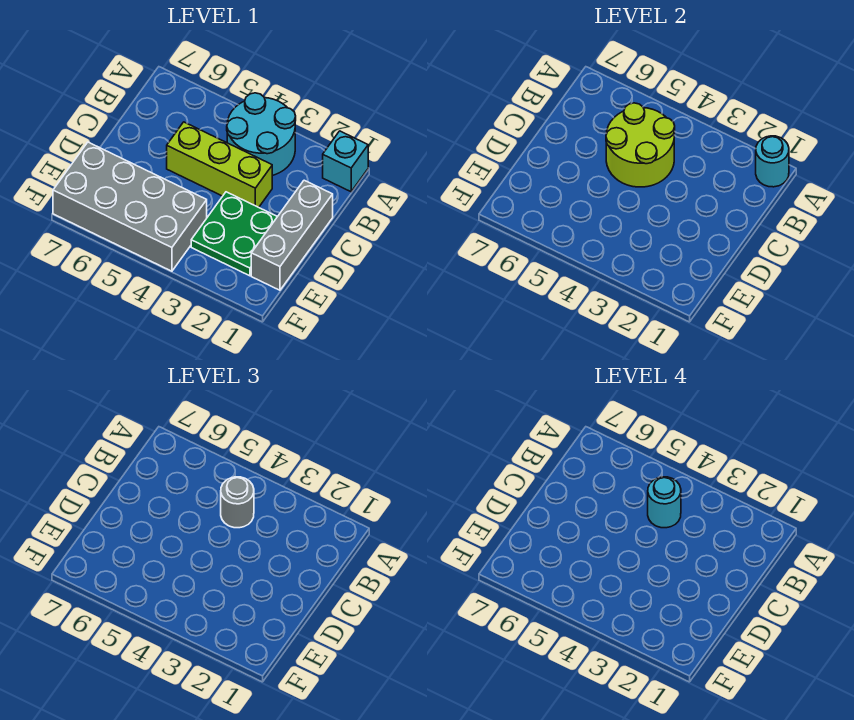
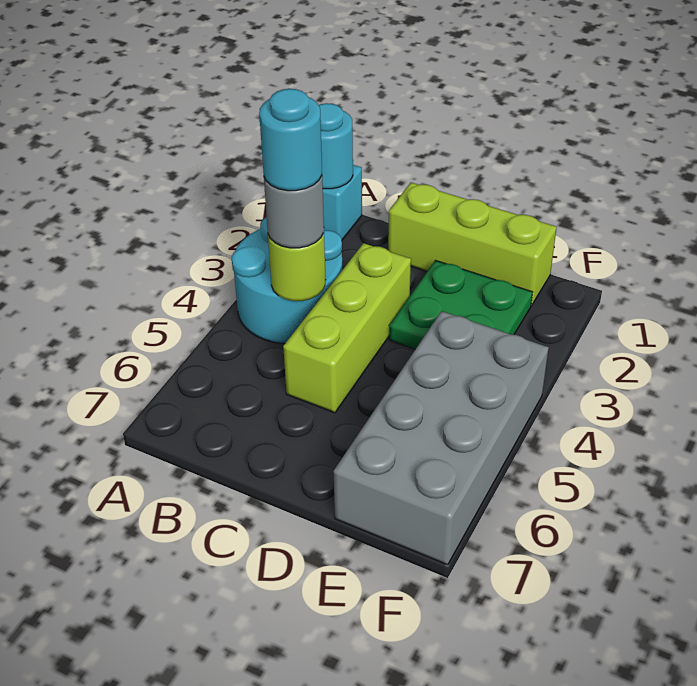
lime 2x2 round brick [606,103,675,187] -> lime 1x1 round brick [268,233,325,301]
grey 1x3 brick [251,180,333,290] -> lime 1x3 brick [388,182,557,306]

